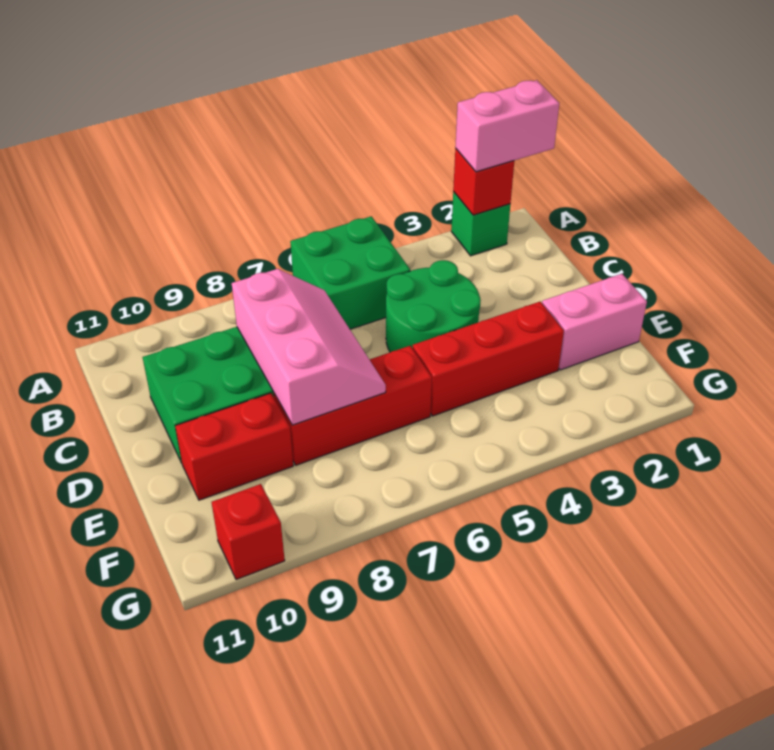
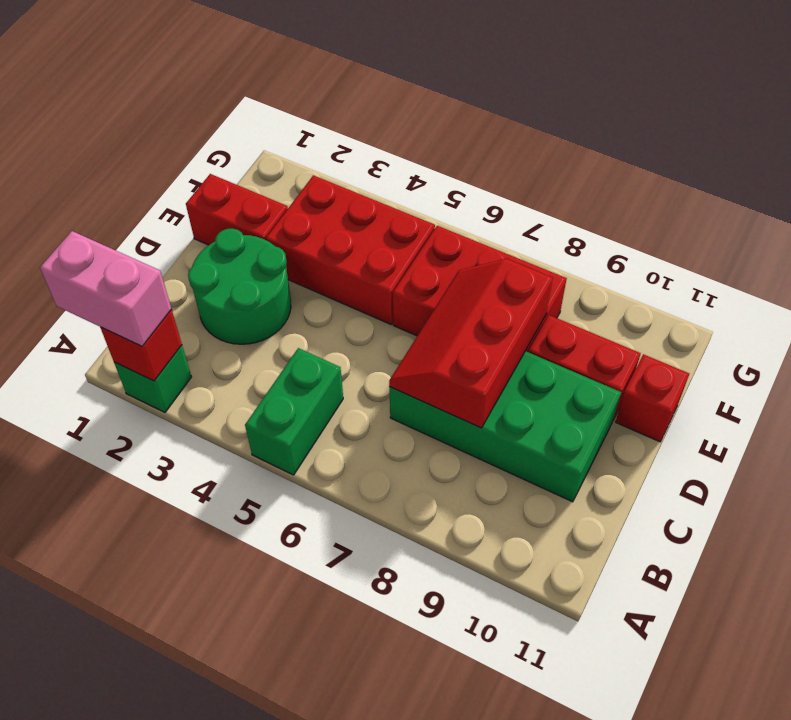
green 2x2 brick [290,216,410,329] -> green 1x2 brick [245,348,343,475]
green 2x2 round brick [386,260,481,352] -> green 2x2 round brick moved to [188,229,291,344]
pink 2x3 slope [232,269,386,425] -> red 2x3 slope [389,259,553,428]
pink 1x2 brick [542,274,647,370] -> red 1x2 brick [186,174,288,245]
red 1x3 brick [413,302,564,416] -> red 2x3 brick [266,175,435,324]
red 1x3 brick [274,346,432,465] -> red 2x3 brick [393,226,567,352]
red 1x1 brick [212,484,285,580] -> red 1x1 brick moved to [616,354,689,442]

